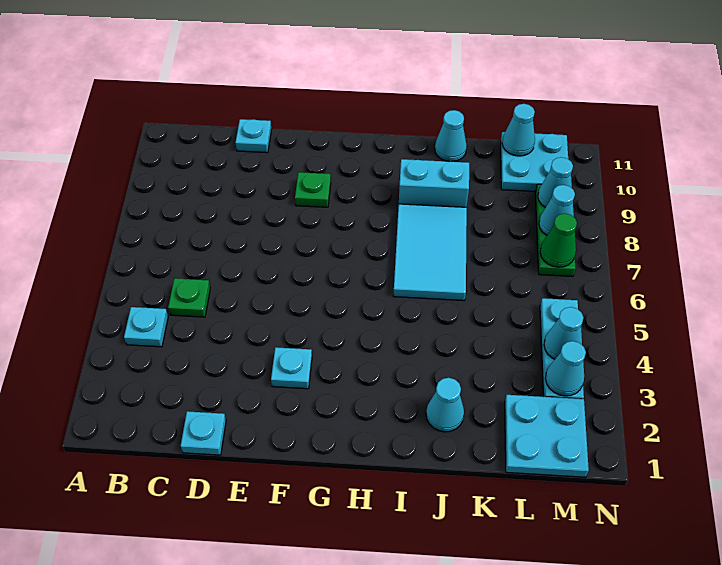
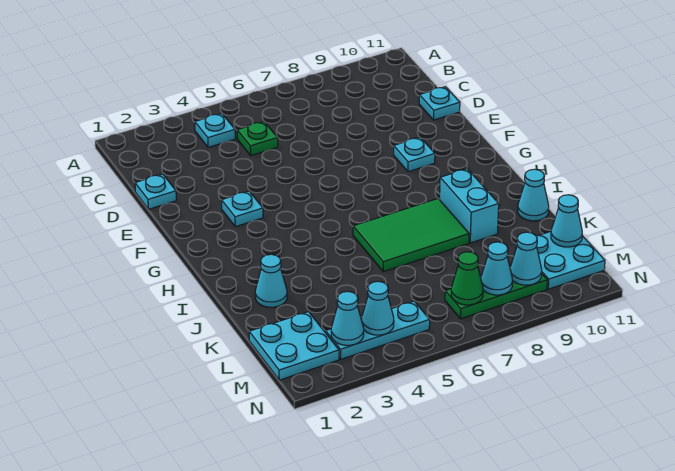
green 1x1 plate [295,172,331,207] -> cyan 1x1 plate [394,137,435,172]
cyan 2x3 tile [393,204,467,301] -> green 2x3 tile [353,199,469,272]

